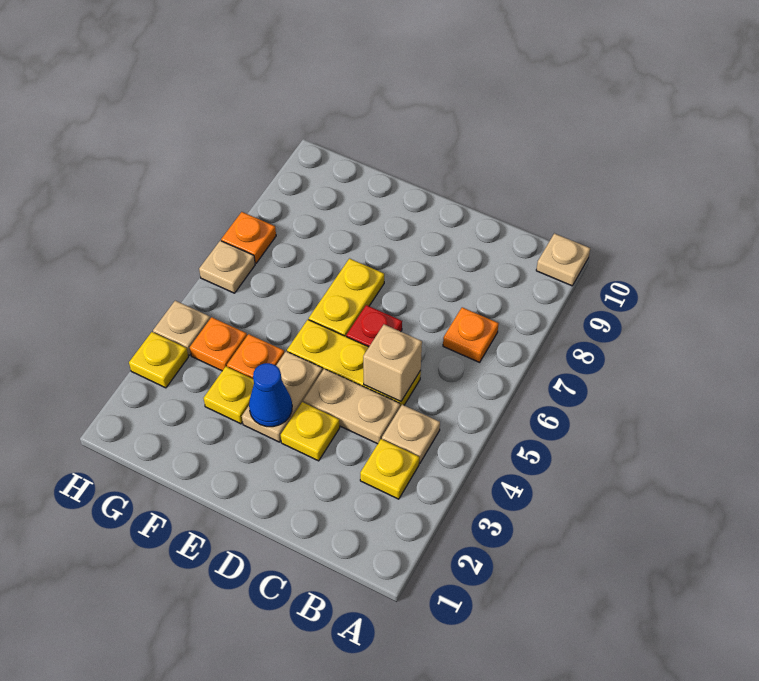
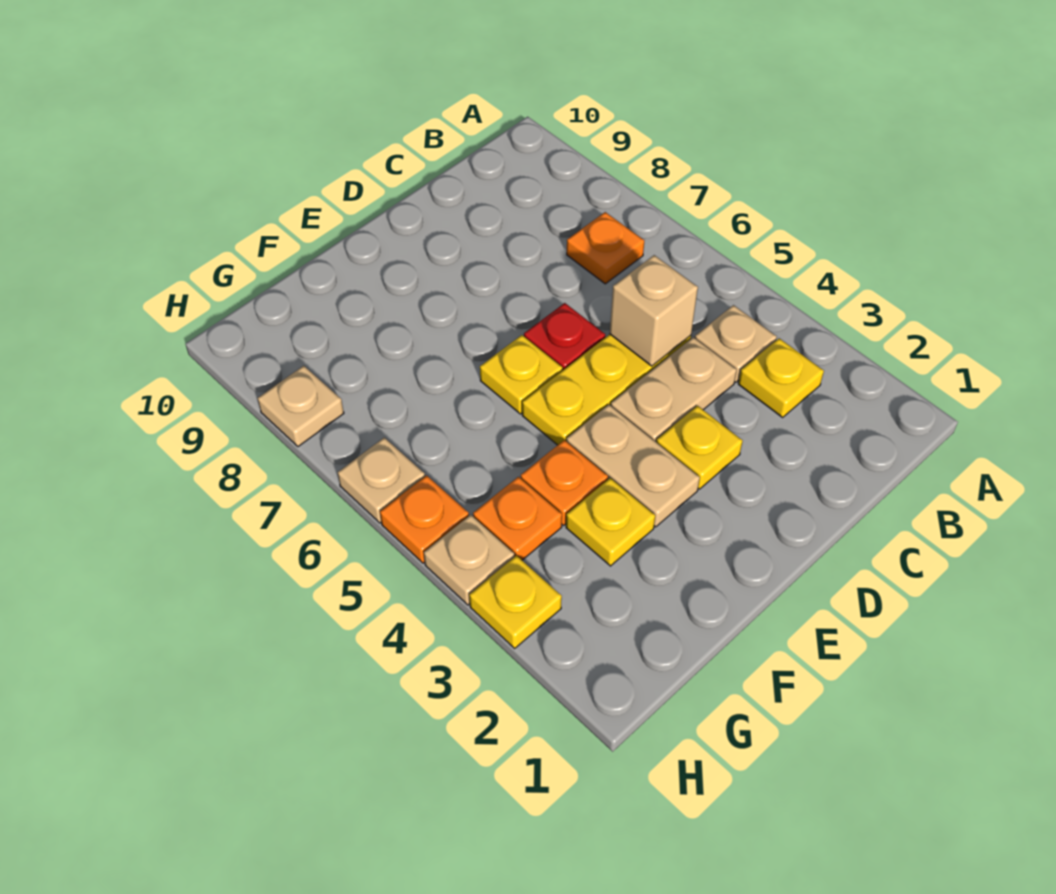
tan 1x1 plate [536,233,590,286] -> tan 1x1 plate moved to [258,366,344,447]
blue 1x1 cone [249,363,292,427] -> none
yellow 1x2 plate [309,259,384,336] -> yellow 1x1 plate [480,335,563,414]
orange 1x1 plate [221,212,276,263] -> orange 1x1 plate moved to [380,475,469,563]

